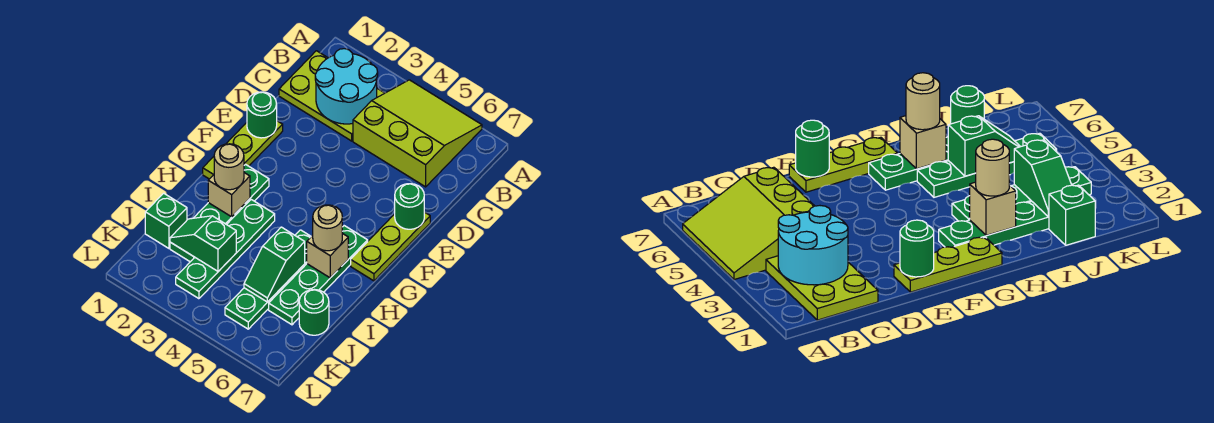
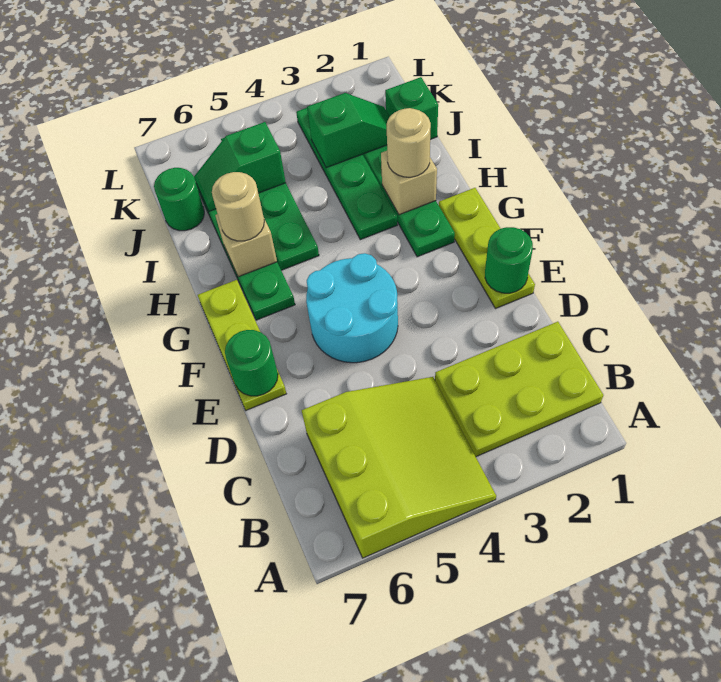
lime 3x3 slope [353,80,482,187] -> lime 3x3 slope turned to [302,377,496,558]
cyan 2x2 round brick [315,49,378,124] -> cyan 2x2 round brick moved to [306,253,398,363]
green 1x2 slope [244,227,305,302] -> green 1x2 slope turned to [194,122,286,211]

